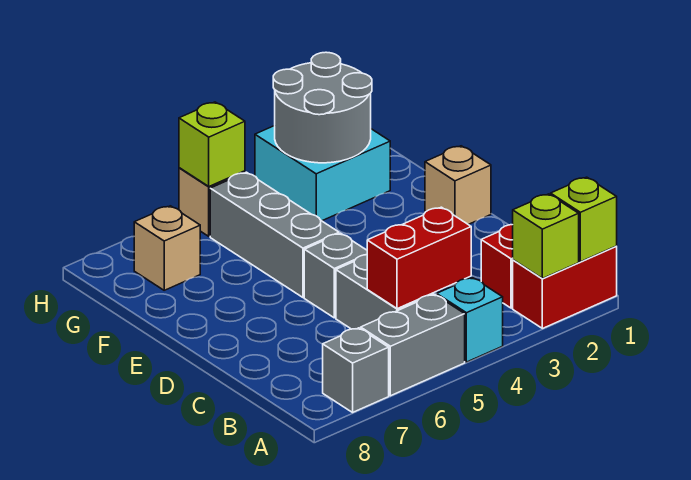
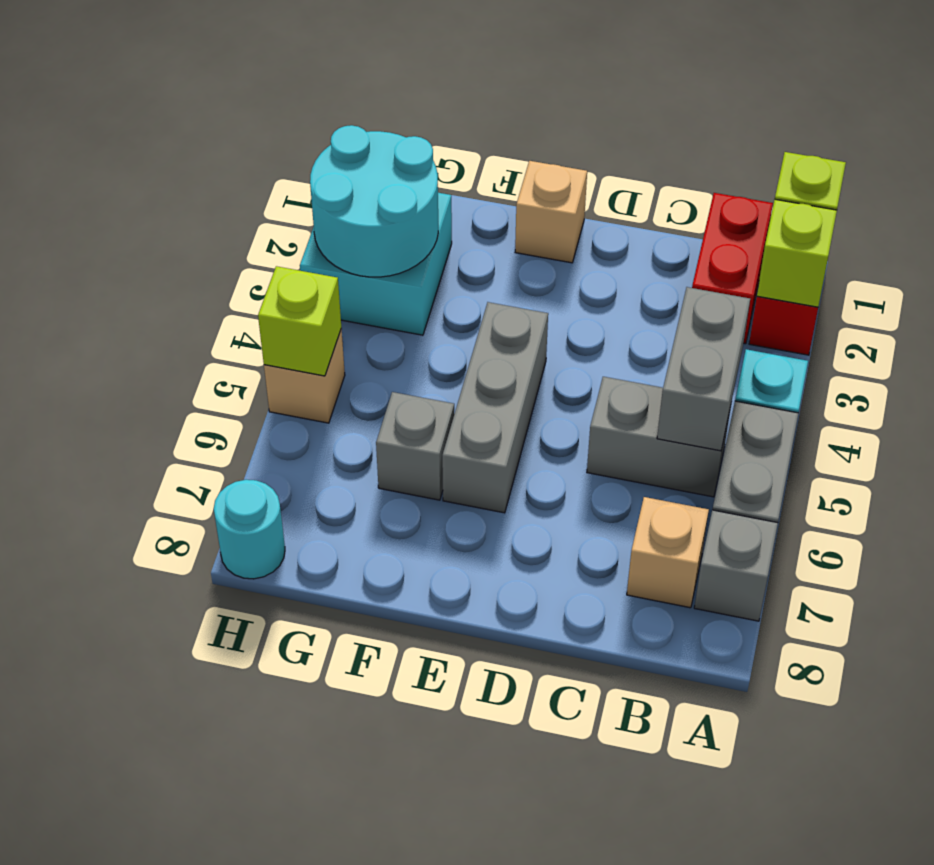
red 1x2 brick [367,207,471,309] -> grey 1x2 brick [657,287,750,451]
grey 1x1 brick [304,233,367,318] -> grey 1x1 brick moved to [376,392,454,500]
grey 1x3 brick [210,172,339,297] -> grey 1x3 brick turned to [442,302,548,513]
grey 2x2 round brick [273,52,372,163] -> cyan 2x2 round brick [310,125,438,277]
tan 1x1 brick [134,206,200,290] -> tan 1x1 brick moved to [627,497,709,608]
none -> cyan 1x1 round brick [214,480,285,579]

